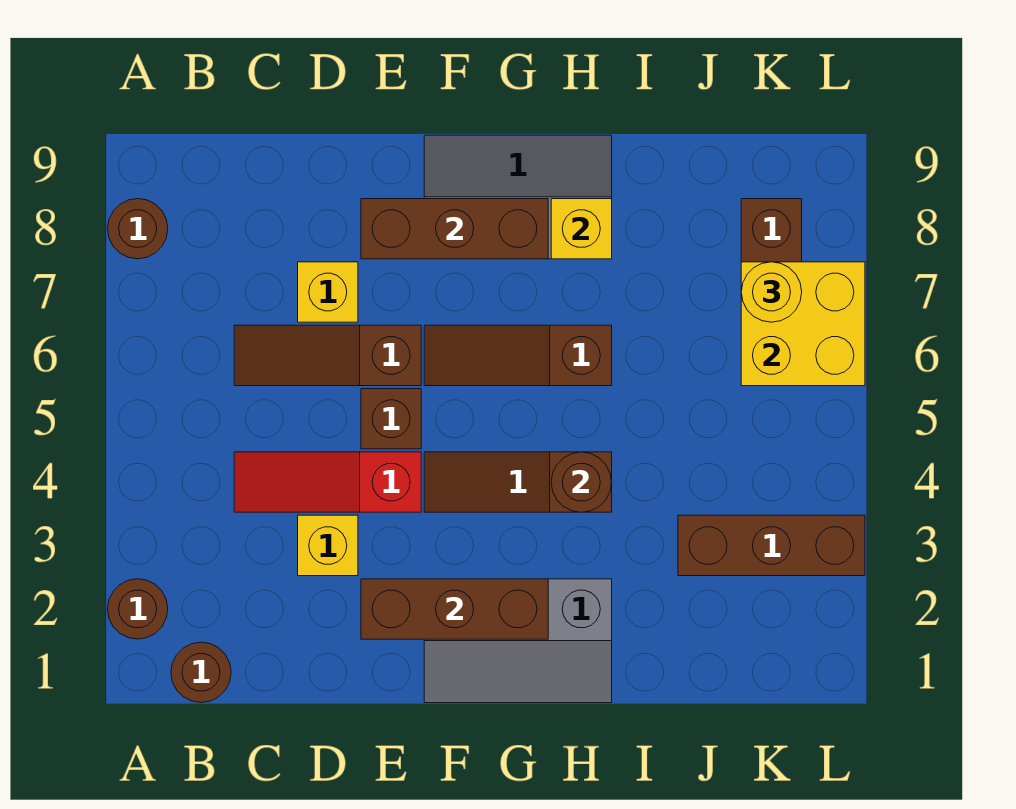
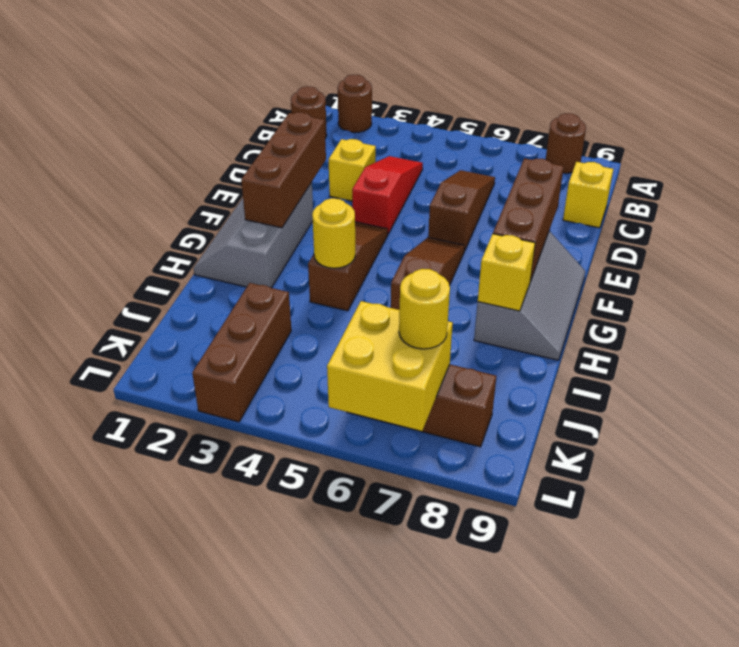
yellow 1x1 brick [298,262,358,322] -> yellow 1x1 brick moved to [563,162,613,228]
brown 1x1 brick [361,389,421,449] -> none
brown 1x1 round brick [551,452,612,512] -> yellow 1x1 round brick [312,198,355,268]

